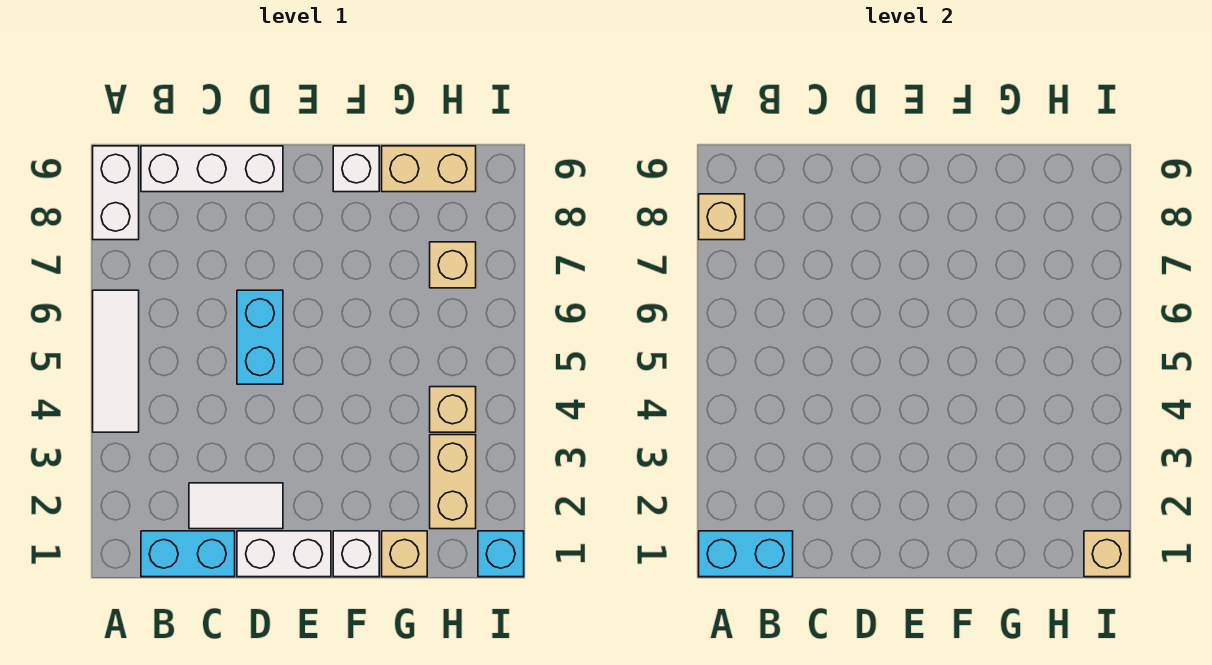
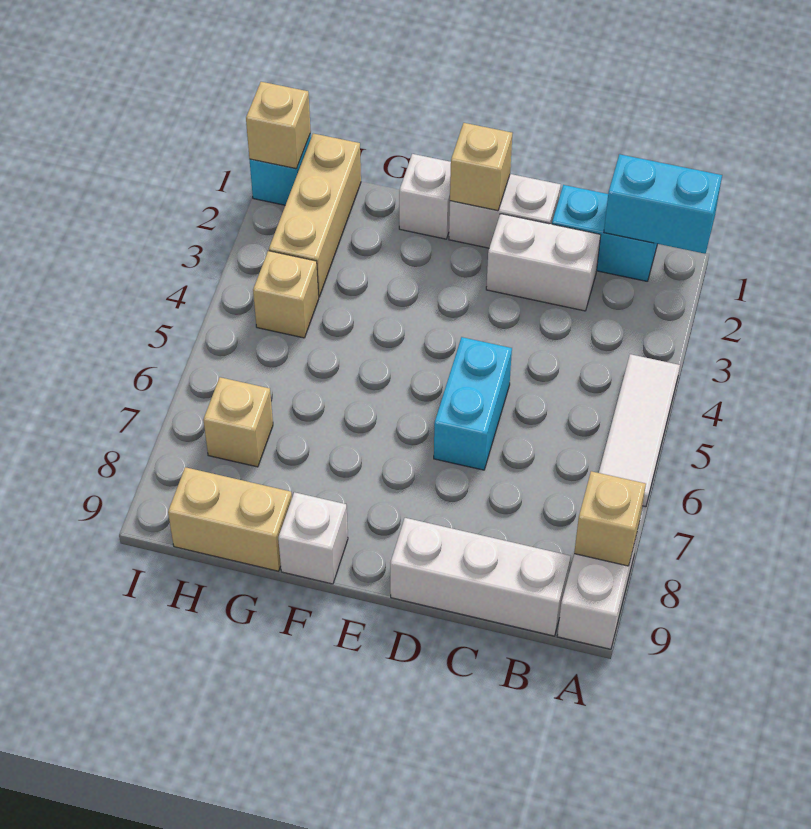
white 1x2 tile [189,483,283,529] -> white 1x2 brick [486,214,601,311]
tan 1x1 brick [382,531,427,577] -> tan 1x1 brick moved to [450,123,512,211]
tan 1x2 brick [430,435,476,529] -> tan 1x3 brick [269,133,361,297]

